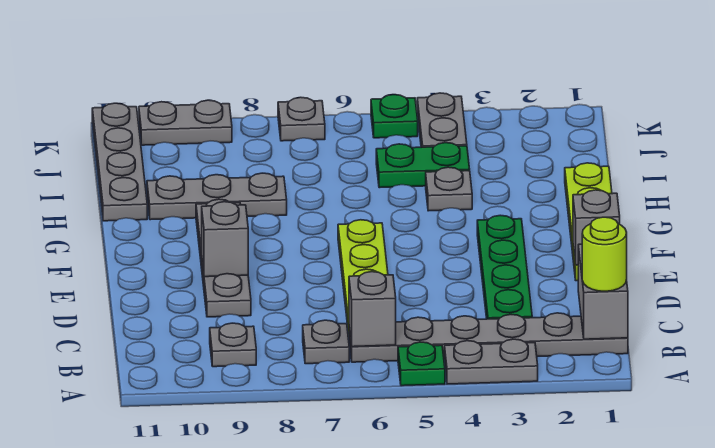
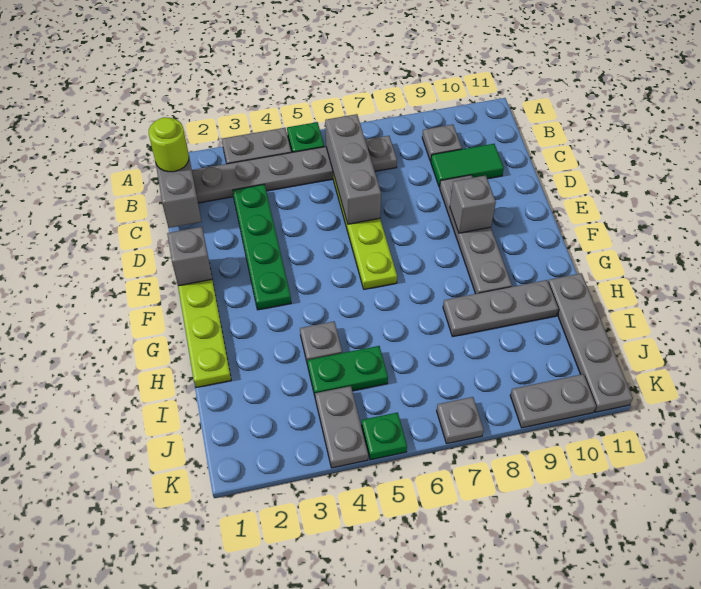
grey 1x1 brick [349,272,396,347] -> grey 1x3 brick [325,114,381,224]
none -> green 1x2 tile [431,144,504,187]

